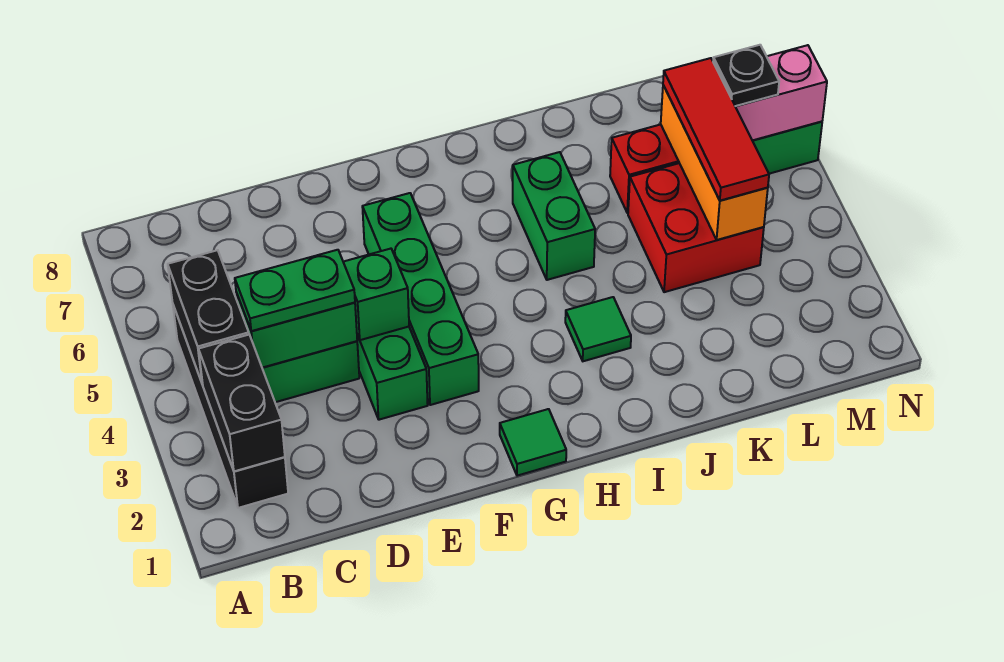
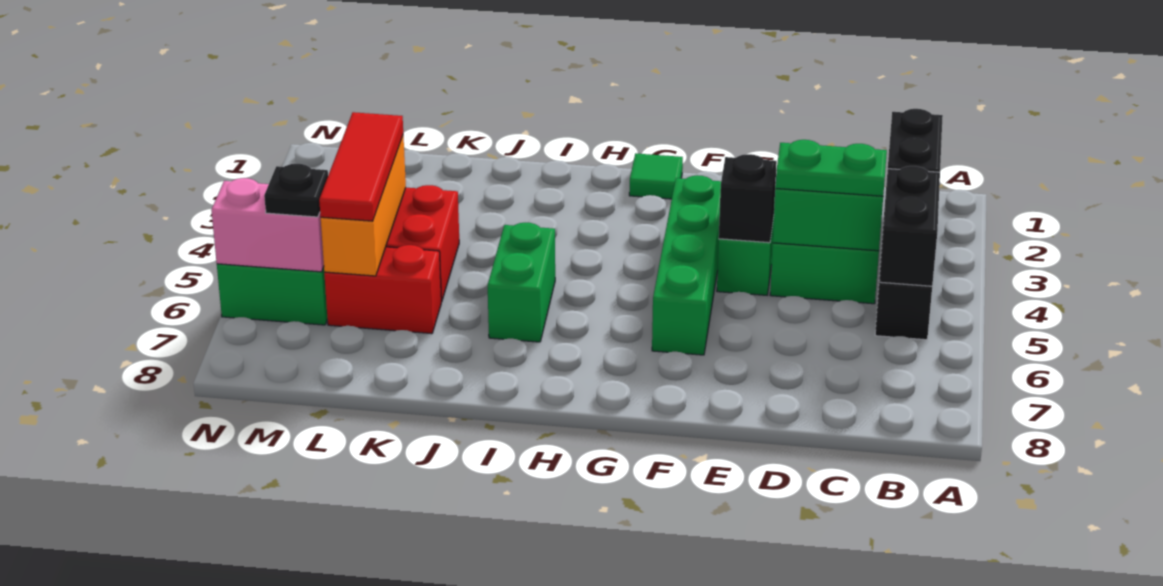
green 1x1 brick [343,249,409,340] -> black 1x1 brick [719,154,777,243]
green 1x1 tile [565,297,631,361] -> none

